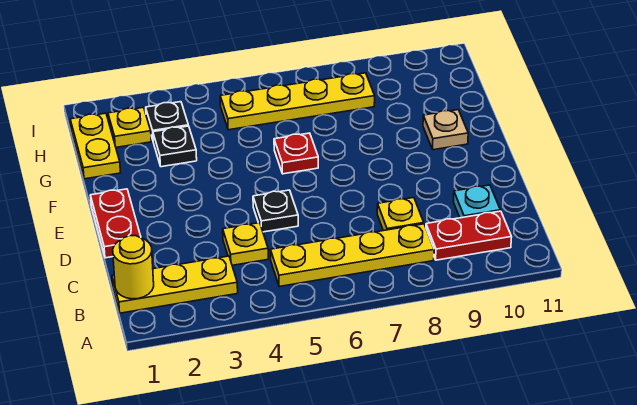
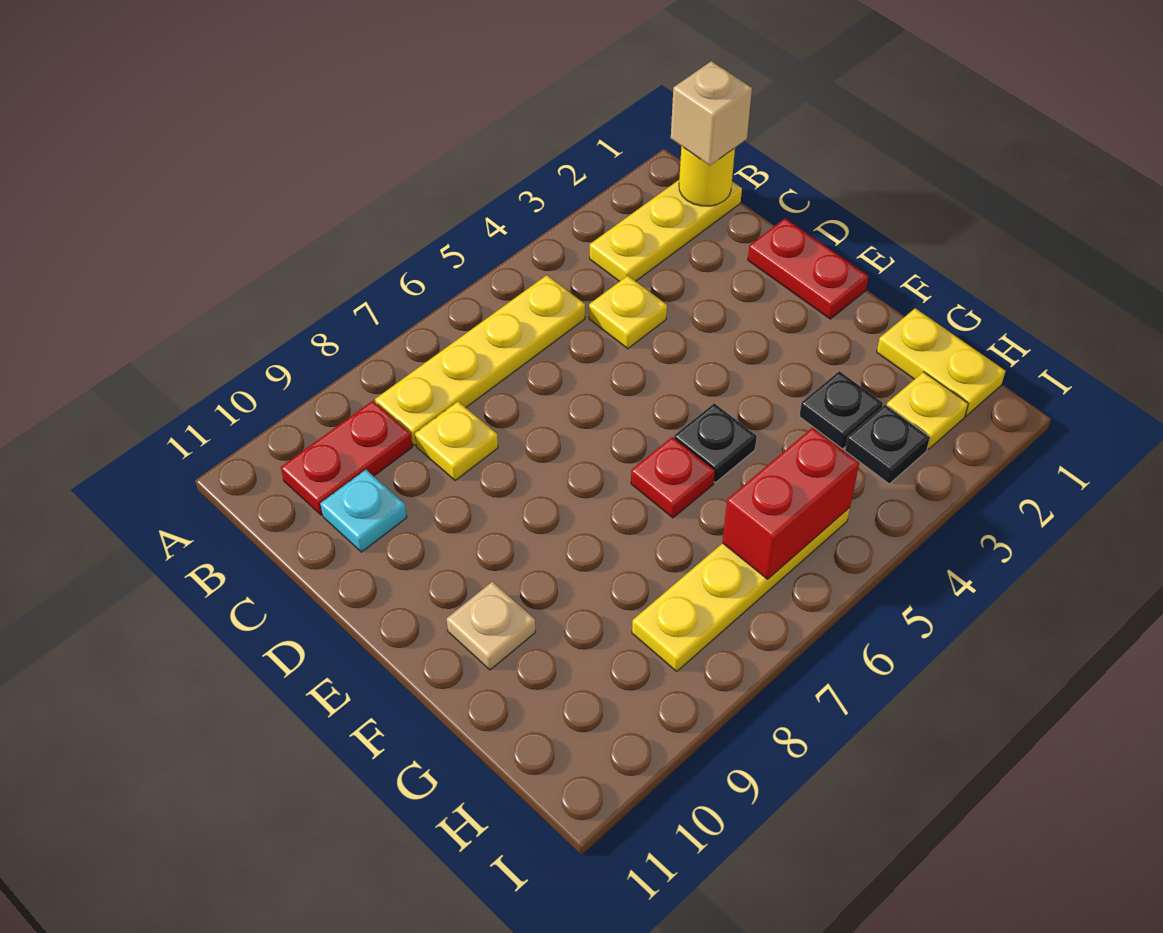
none -> tan 1x1 brick [671,61,752,165]
black 1x1 plate [253,190,298,232] -> black 1x1 plate moved to [674,403,757,483]
none -> red 1x2 brick [722,428,859,579]

